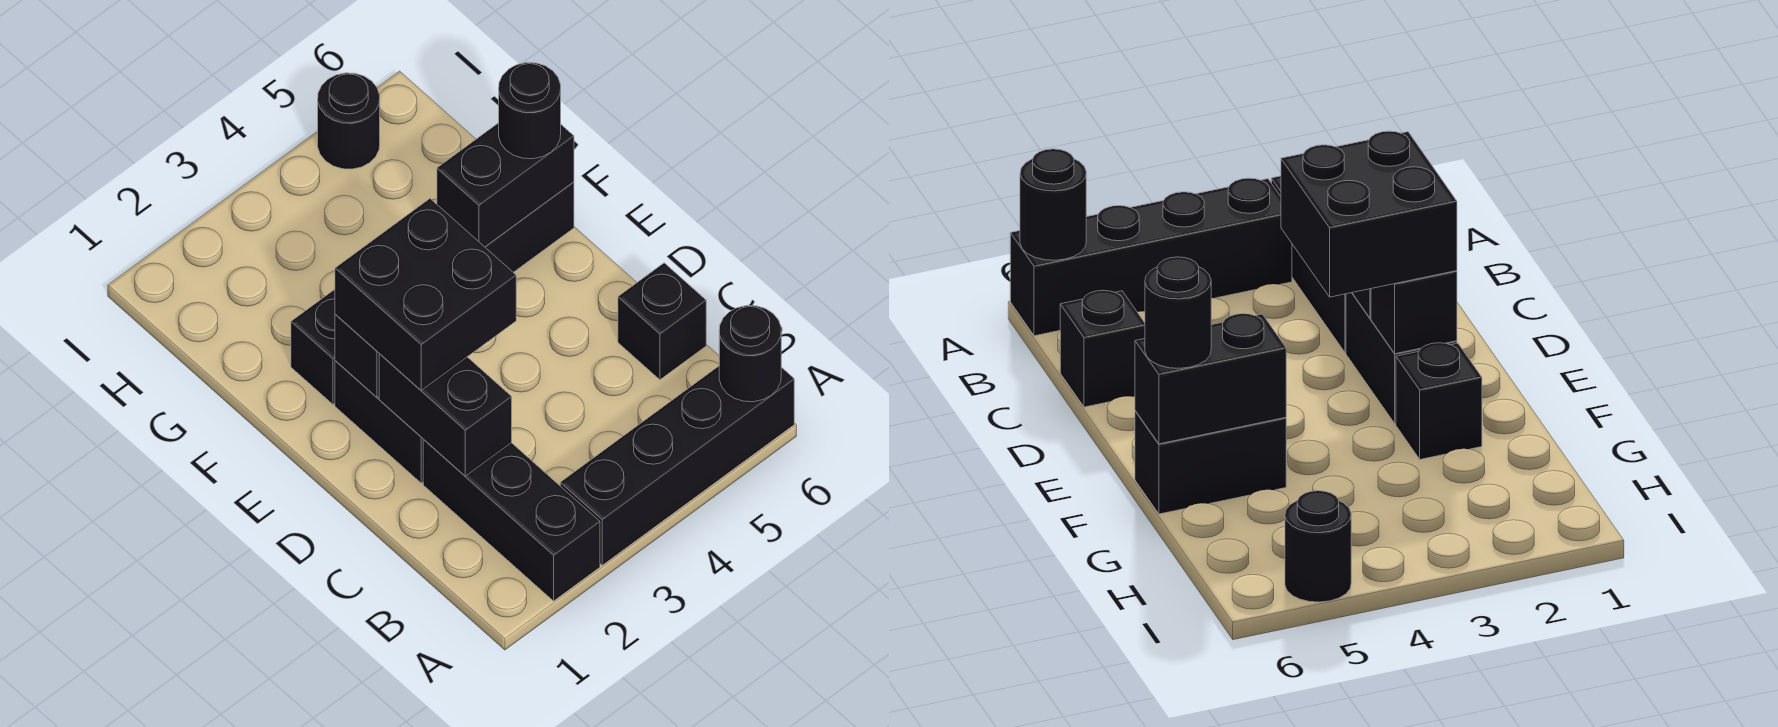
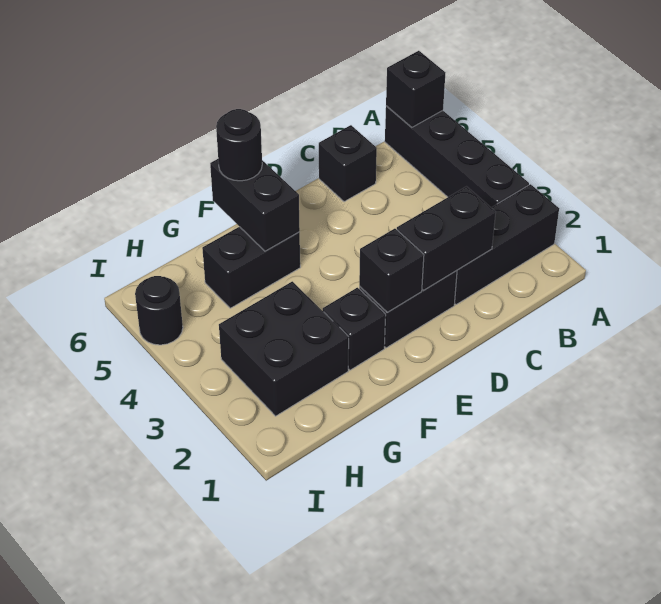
black 1x1 round brick [719,306,781,402] -> black 1x1 brick [386,51,445,127]
black 2x2 brick [335,199,516,390] -> black 2x2 brick moved to [219,281,349,416]
black 1x2 brick [485,182,574,272] -> black 1x2 brick turned to [202,227,300,308]

